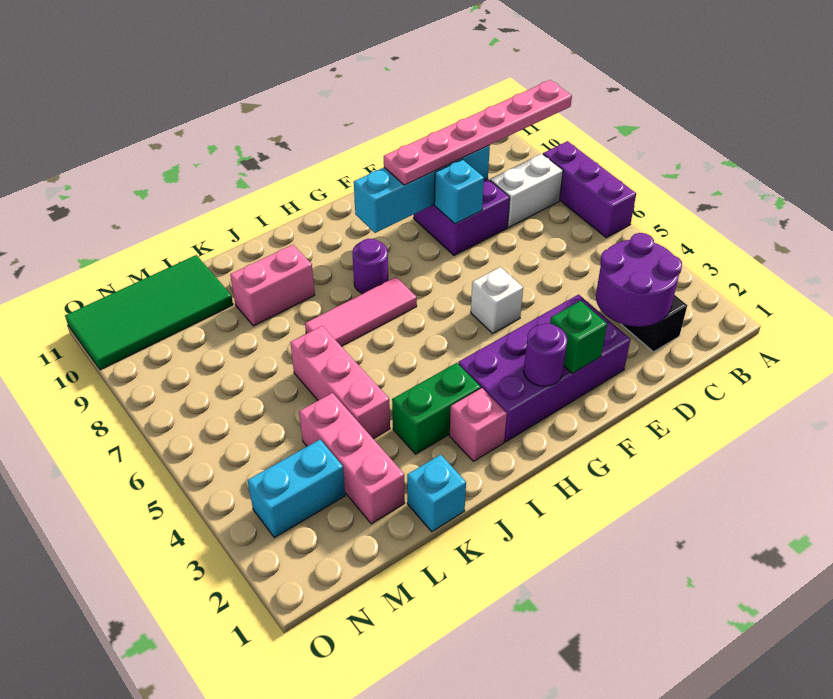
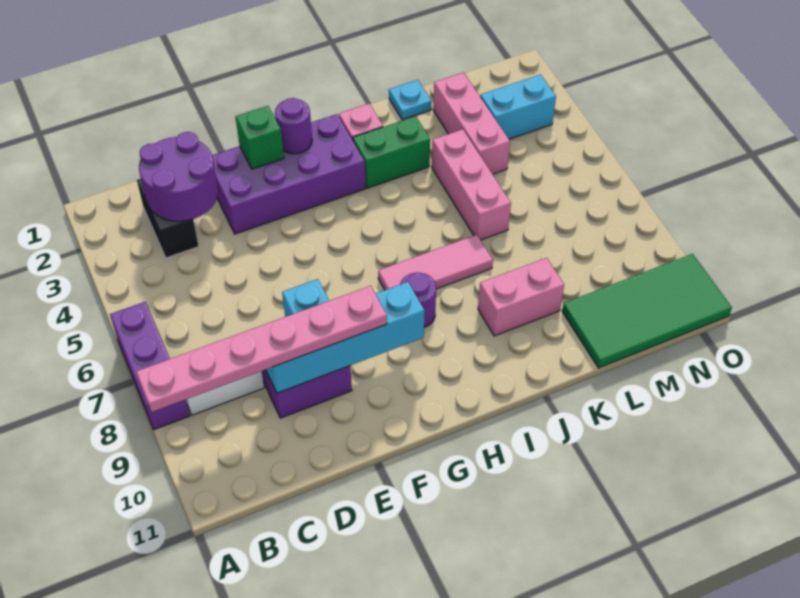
white 1x1 brick [471,267,523,333] -> none
cyan 1x1 brick [407,455,466,532] -> cyan 1x1 plate [389,80,431,120]

